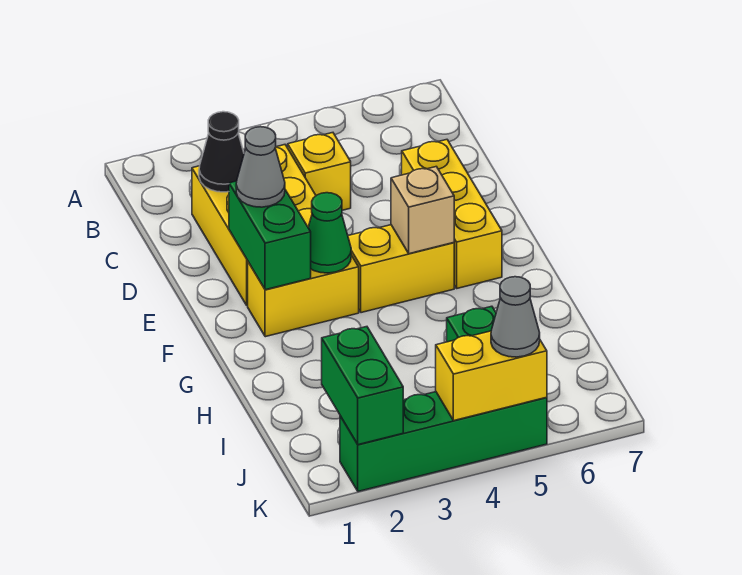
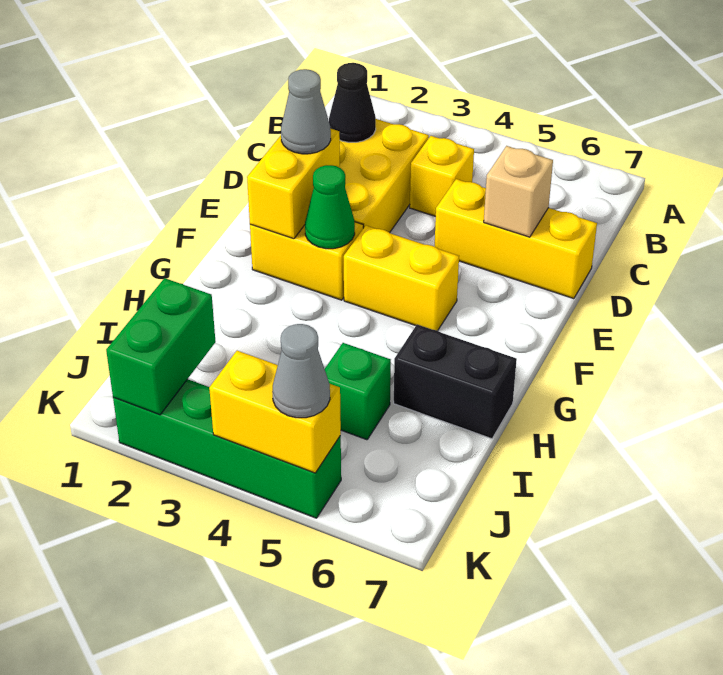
yellow 1x3 brick [402,140,502,288] -> yellow 1x3 brick turned to [435,179,597,299]
green 1x2 brick [229,181,311,290] -> yellow 1x2 brick [247,128,340,239]
tan 1x1 brick [391,167,454,254] -> tan 1x1 brick moved to [484,146,553,237]
none -> black 1x2 brick [394,325,517,439]

